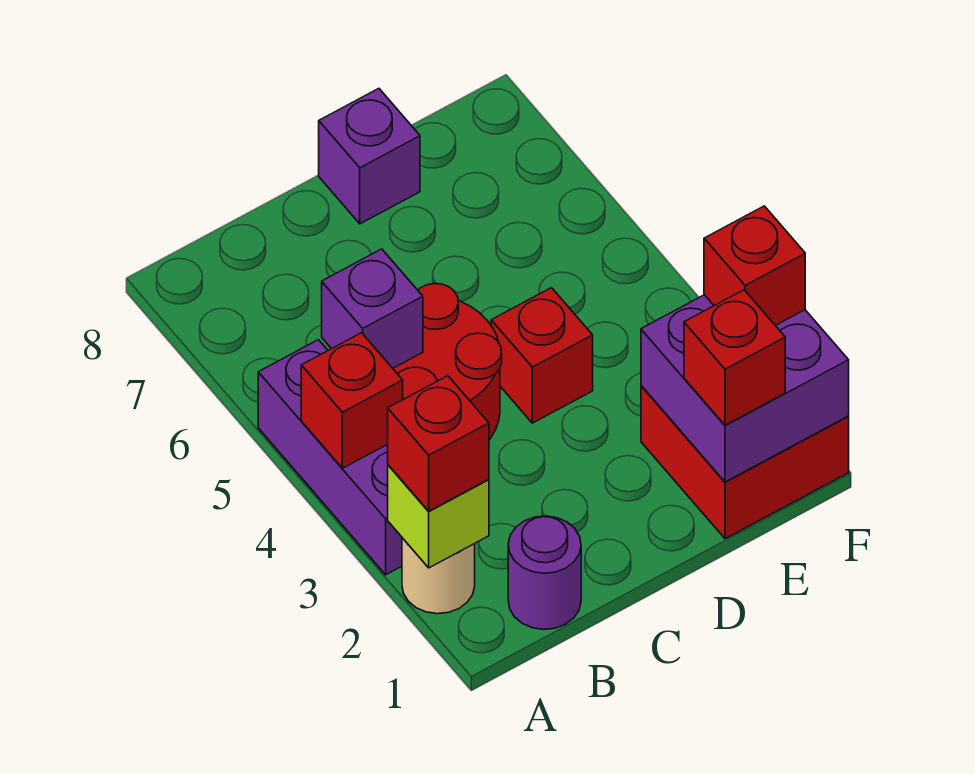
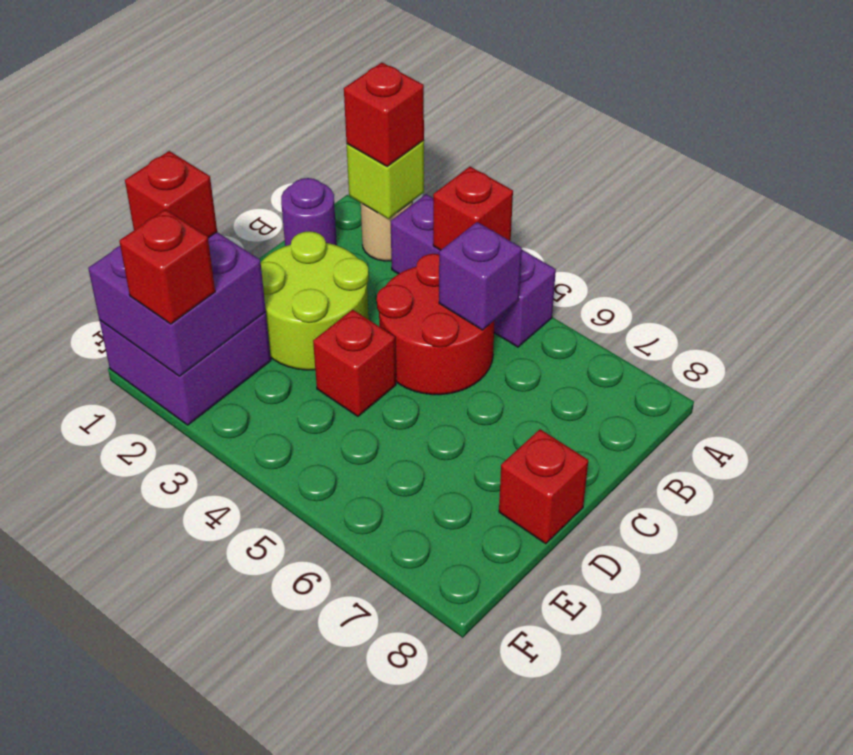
none -> lime 2x2 round brick [261,231,369,370]
purple 1x1 brick [319,89,420,224] -> red 1x1 brick [499,429,588,544]
red 2x2 brick [641,386,849,539] -> purple 2x2 brick [99,312,271,425]

